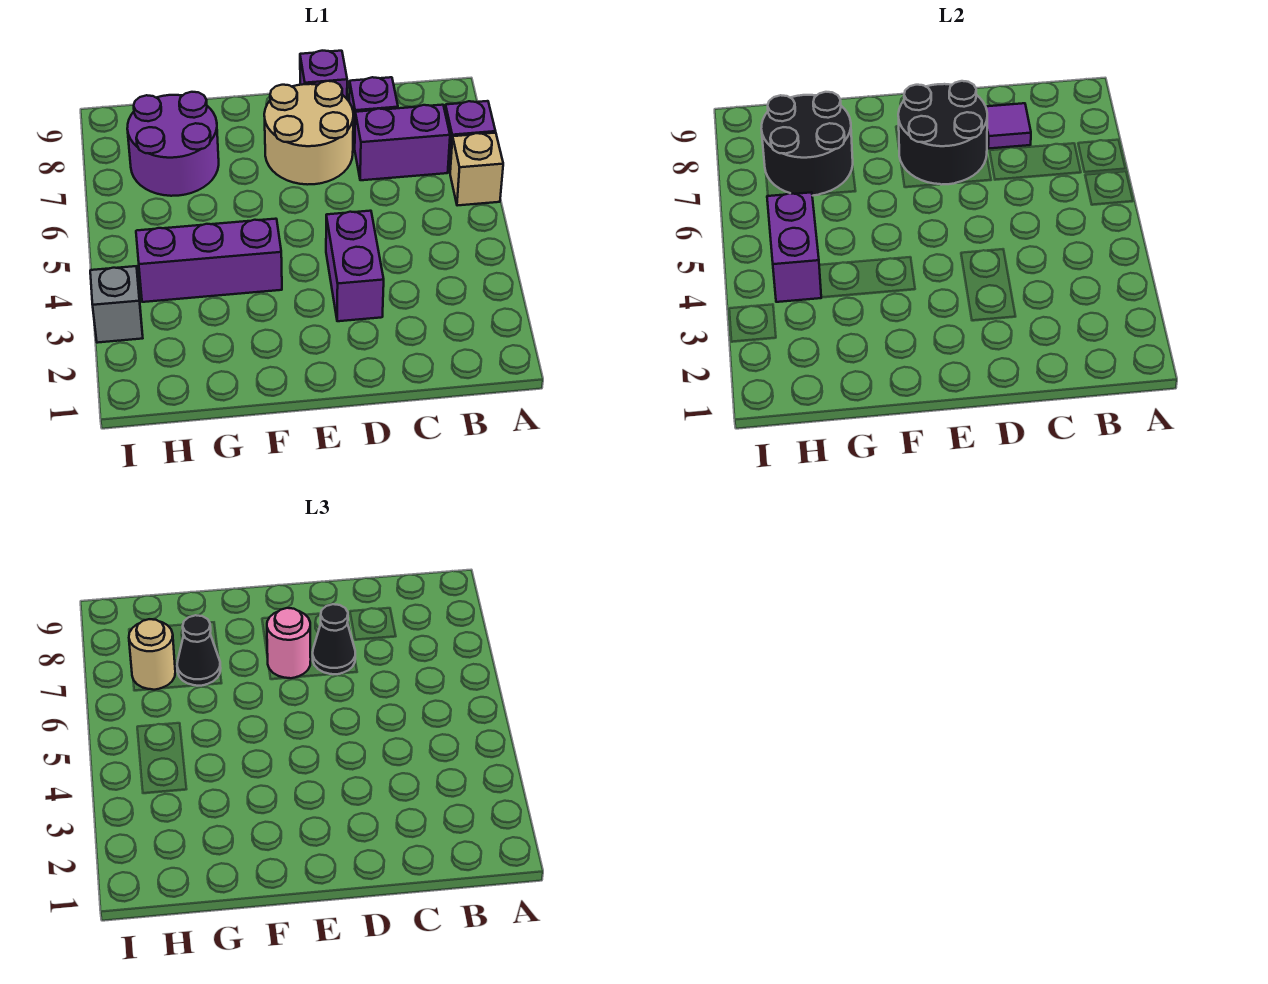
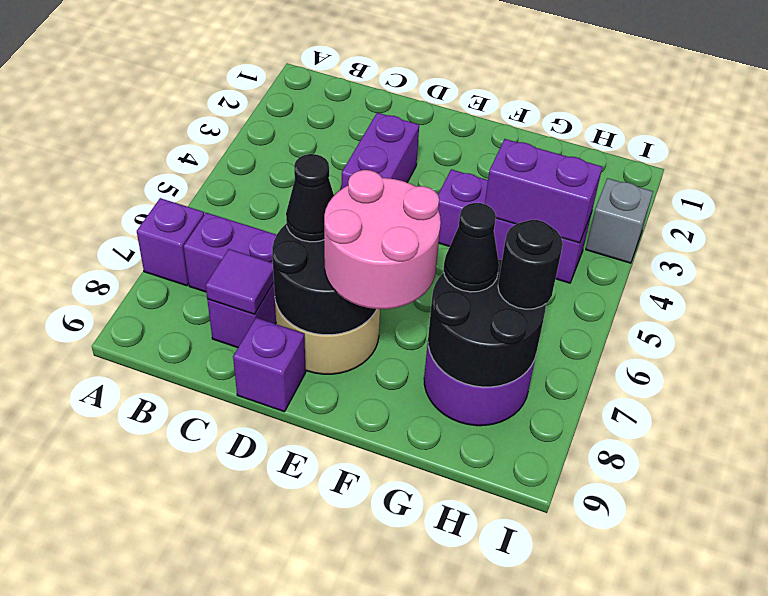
tan 1x1 brick [450,133,503,206] -> none
pink 1x1 round brick [267,608,311,678] -> pink 2x2 round brick [324,170,441,309]
purple 1x2 brick [767,192,822,302] -> purple 1x2 brick turned to [485,139,603,243]
tan 1x1 round brick [129,619,175,690] -> black 1x1 round brick [498,220,563,309]

